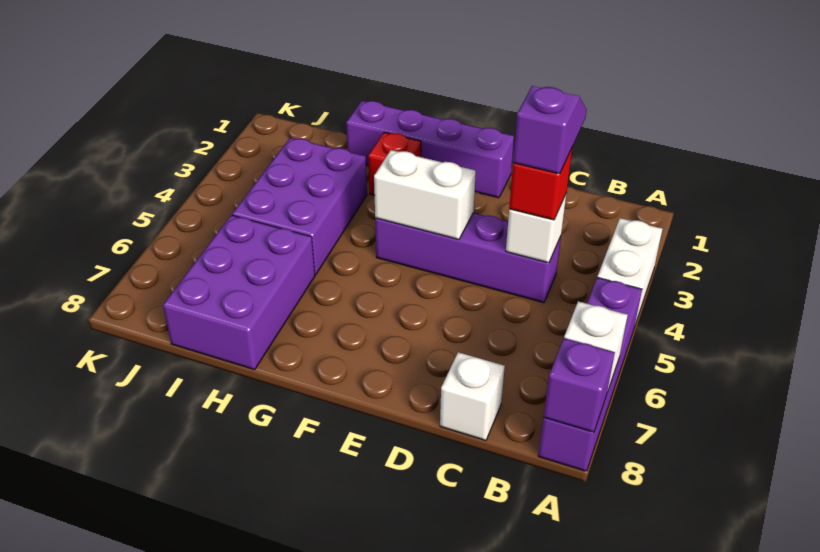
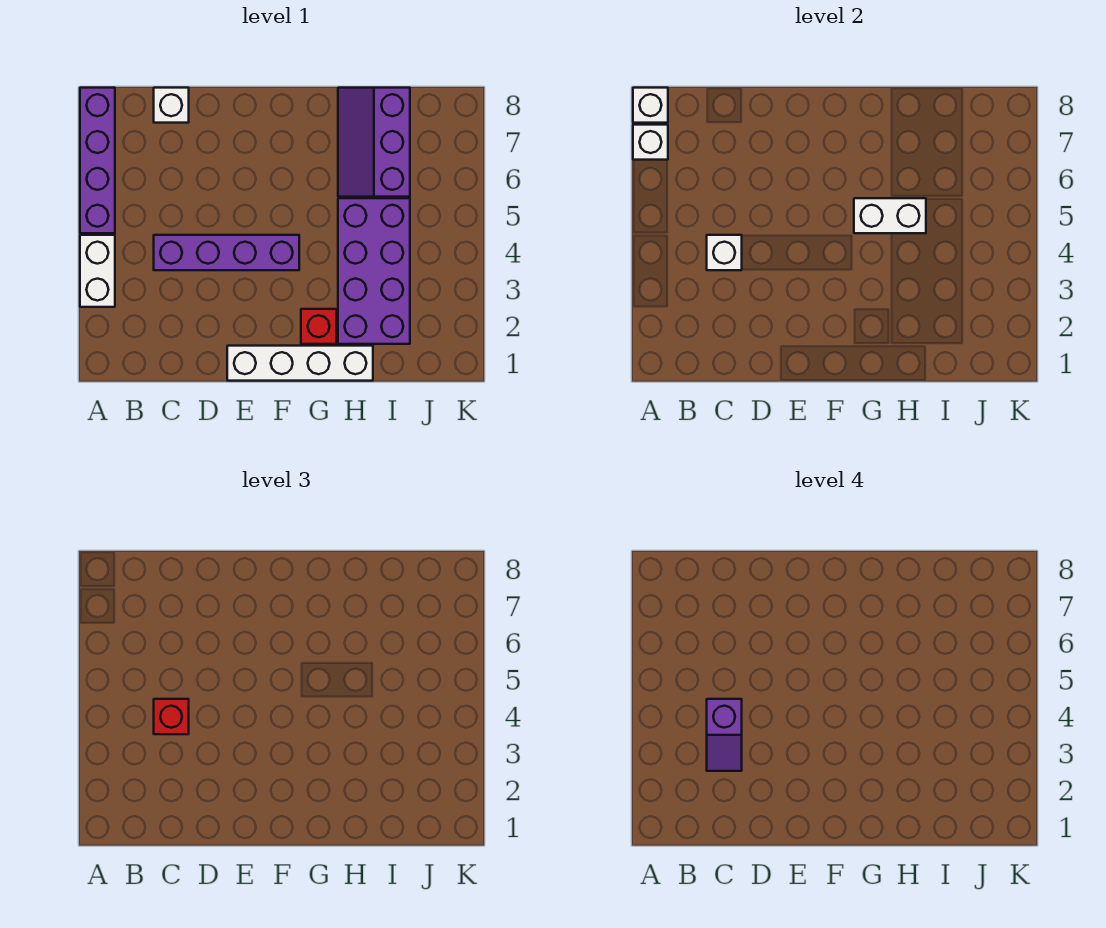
purple 1x1 brick [544,338,615,432] -> white 1x1 brick [633,88,668,123]
purple 1x4 brick [346,101,514,198] -> white 1x4 brick [227,346,373,381]
white 1x2 brick [374,150,476,239] -> white 1x2 brick moved to [854,198,926,233]
purple 2x3 brick [232,138,367,275] -> purple 2x4 brick [338,198,410,344]
purple 2x3 brick [163,215,315,370] -> purple 2x3 slope [338,88,410,197]

